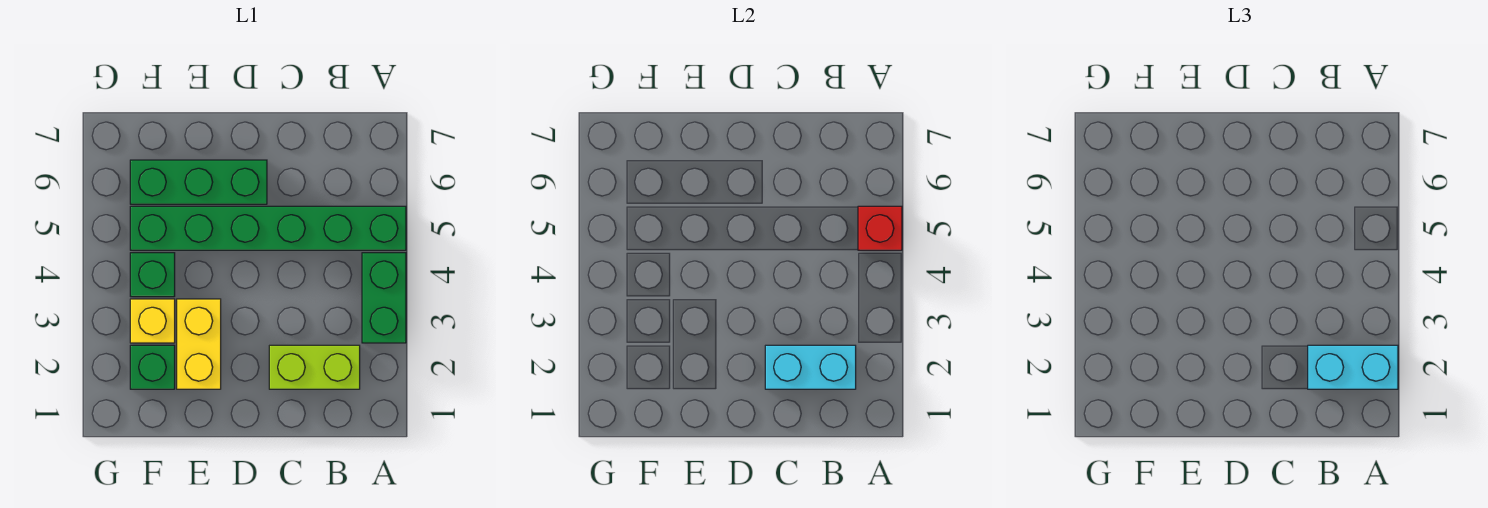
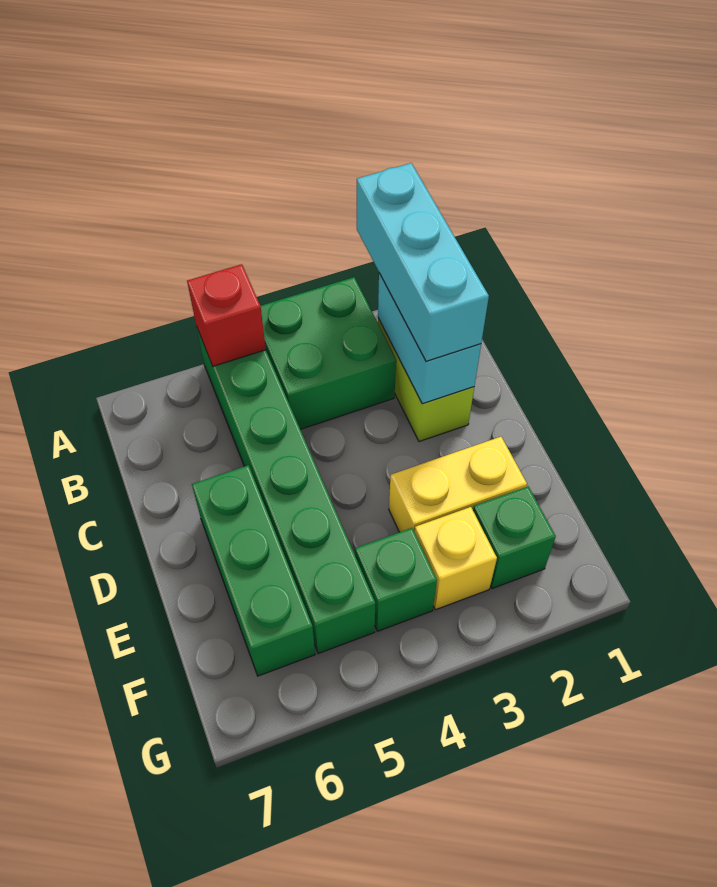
cyan 1x2 brick [1308,345,1398,389] -> cyan 1x3 brick [357,163,489,361]
green 1x2 brick [362,253,406,343] -> green 2x2 brick [261,277,396,429]

